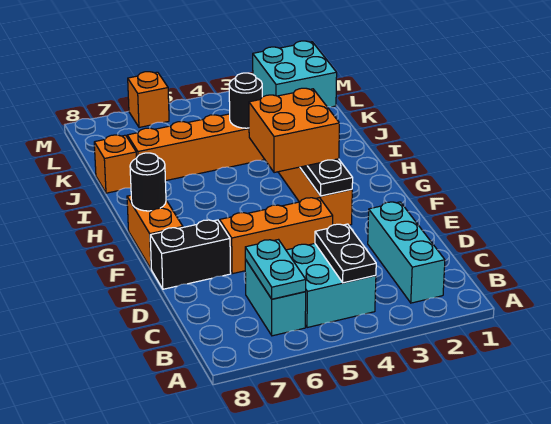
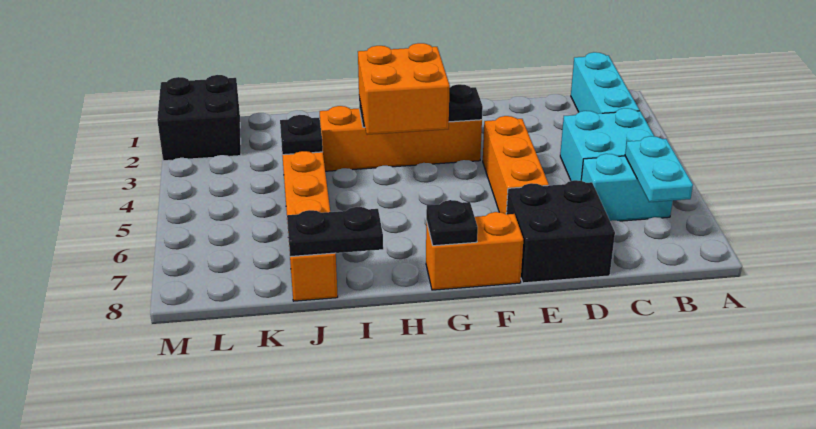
cyan 1x3 brick [368,202,445,303] -> cyan 1x3 brick turned to [571,52,639,114]
black 1x2 plate [315,224,376,283] -> black 1x2 plate moved to [287,207,383,257]
cyan 1x2 plate [245,240,306,299] -> cyan 1x2 plate turned to [625,136,693,202]
black 1x2 brick [150,220,231,289] -> black 2x2 brick [506,180,615,283]
black 1x1 round brick [130,153,166,211] -> black 1x1 plate [426,200,478,246]
black 1x1 round brick [229,73,262,128] -> black 1x1 plate [280,115,323,155]
cyan 2x2 brick [253,41,337,107] -> black 2x2 brick [157,75,241,161]
orange 1x1 brick [128,72,169,127] -> none

